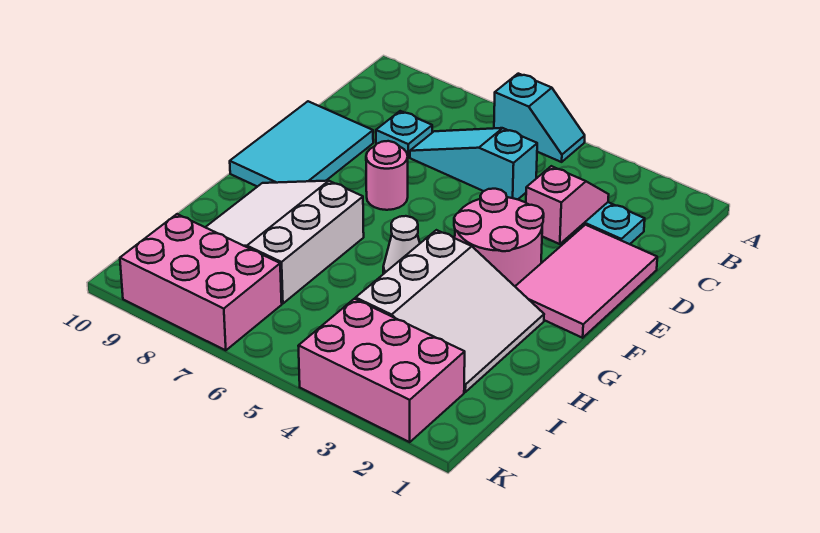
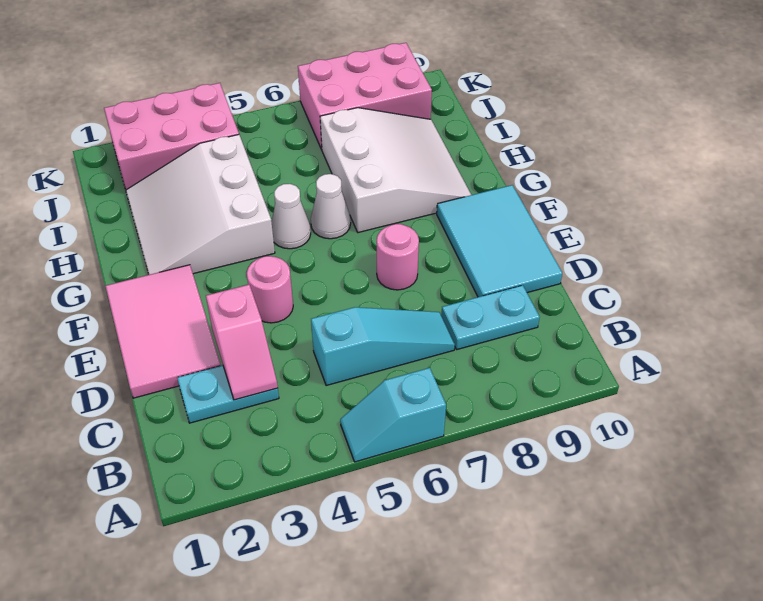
cyan 1x1 plate [376,111,432,157] -> cyan 1x2 plate [441,285,540,350]
pink 2x2 round brick [454,189,544,286] -> pink 1x1 round brick [247,256,293,323]
none -> white 1x1 cone [311,174,351,239]

